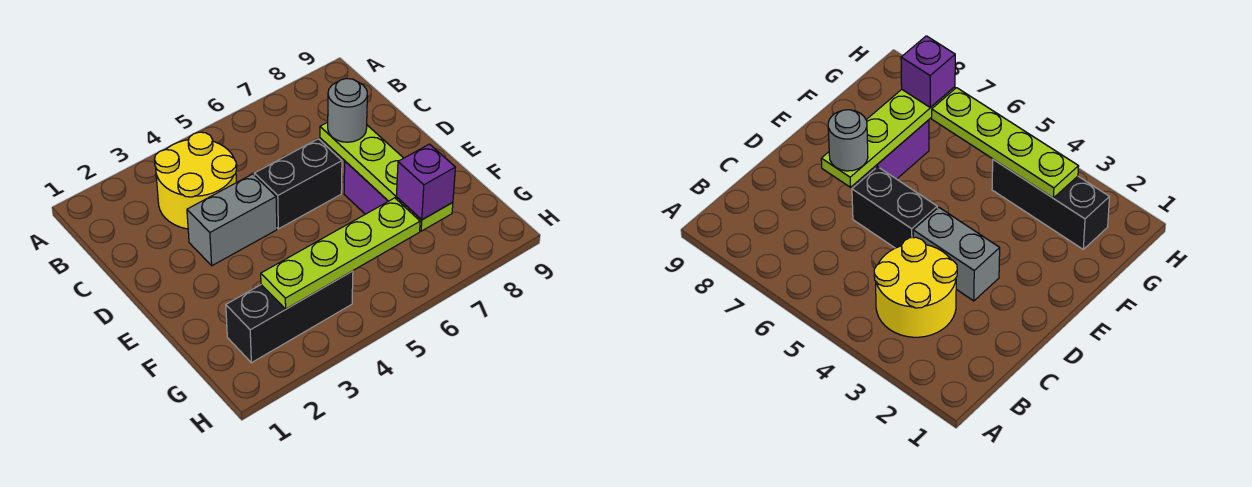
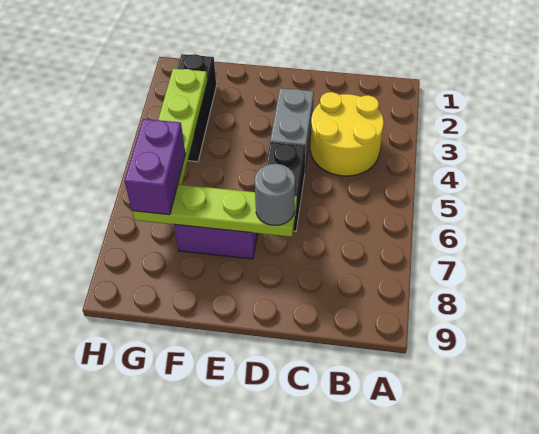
purple 1x1 brick [396,144,455,220] -> purple 1x2 brick [125,119,186,215]

